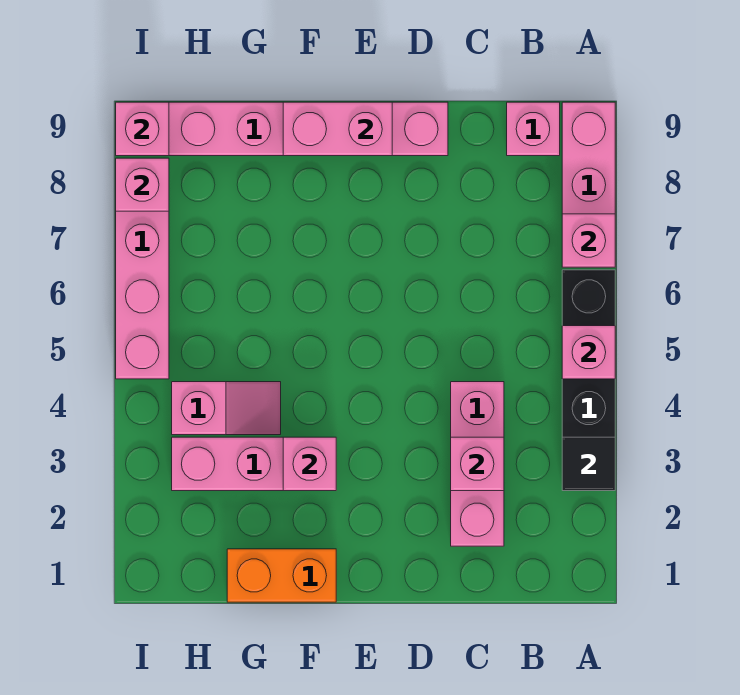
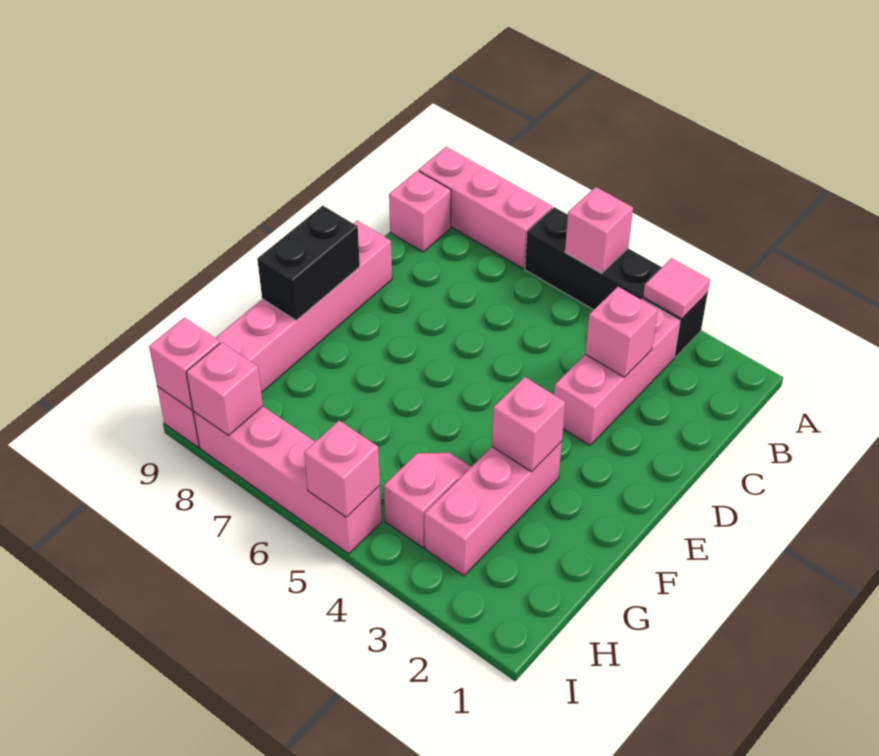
black 1x1 tile [562,437,615,491] -> pink 1x1 tile [643,258,710,319]
pink 1x1 brick [562,214,615,267] -> pink 1x1 brick moved to [304,421,380,517]
pink 1x3 brick [451,382,504,546] -> pink 1x3 brick turned to [554,299,680,445]
pink 1x2 brick [283,102,392,156] -> black 1x2 brick [257,206,360,321]
orange 1x2 brick [227,549,336,602] -> none

